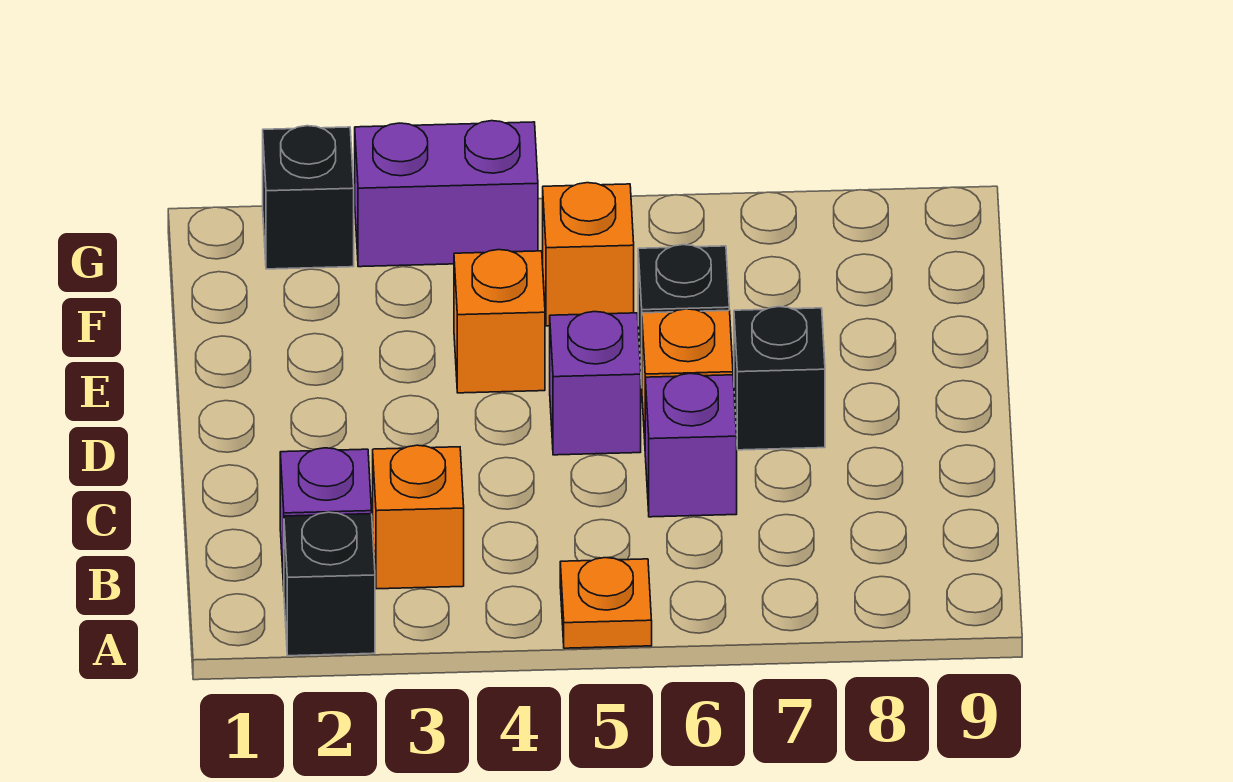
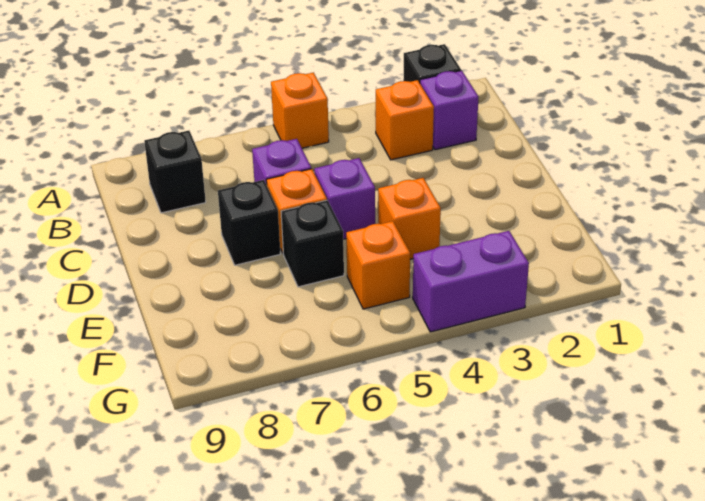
orange 1x1 plate [560,558,652,648] -> orange 1x1 brick [271,73,329,148]
black 1x1 brick [263,126,354,269] -> black 1x1 brick moved to [144,131,206,213]

